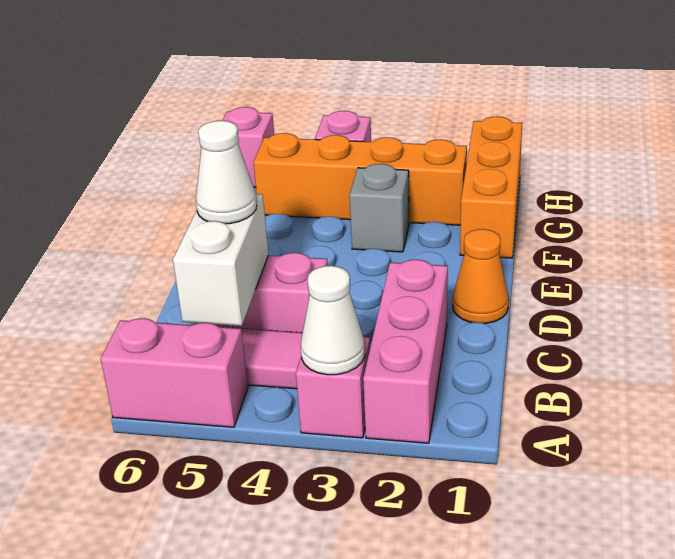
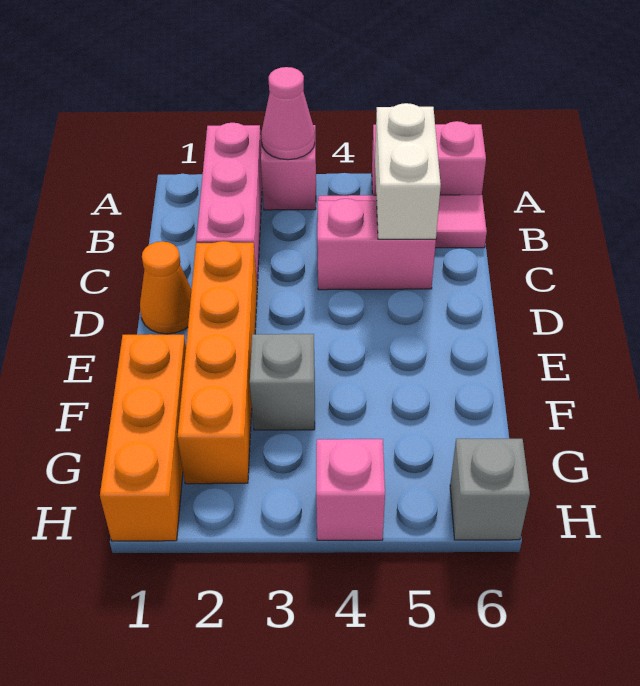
white 1x1 cone [301,266,365,375] -> pink 1x1 cone [261,67,315,160]
white 1x1 cone [196,121,257,224] -> none
orange 1x4 brick [254,133,467,225] -> orange 1x4 brick turned to [177,241,257,484]
pink 1x1 brick [222,107,274,187] -> grey 1x1 brick [450,439,530,540]

